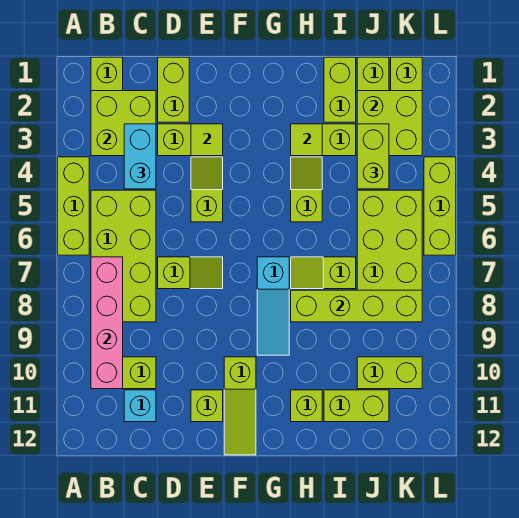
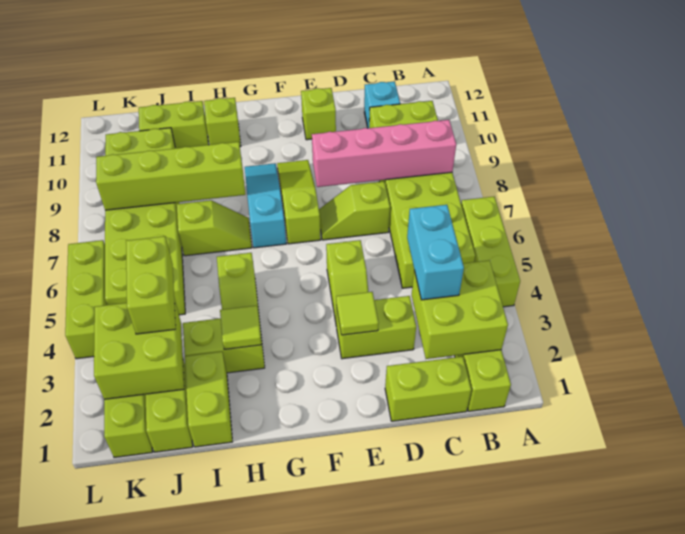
pink 1x4 brick [91,257,123,389] -> pink 1x4 brick turned to [312,120,456,187]
lime 1x2 brick [158,57,189,122] -> lime 1x2 brick turned to [385,357,471,421]
lime 1x3 slope [224,357,256,455] -> lime 1x3 slope moved to [277,160,321,244]

